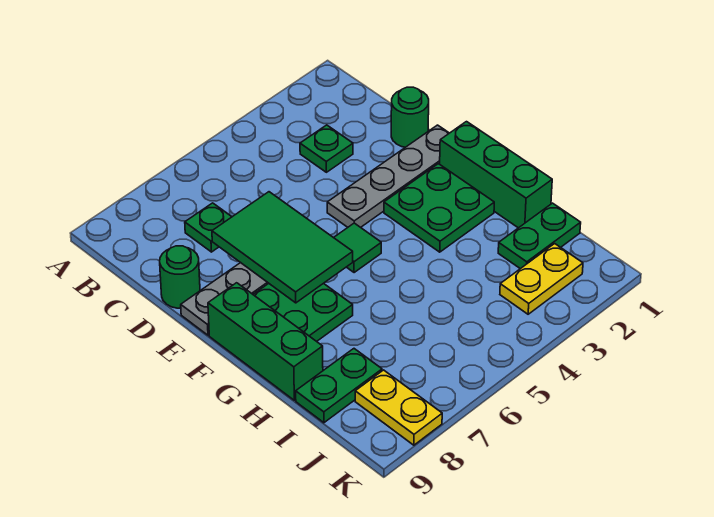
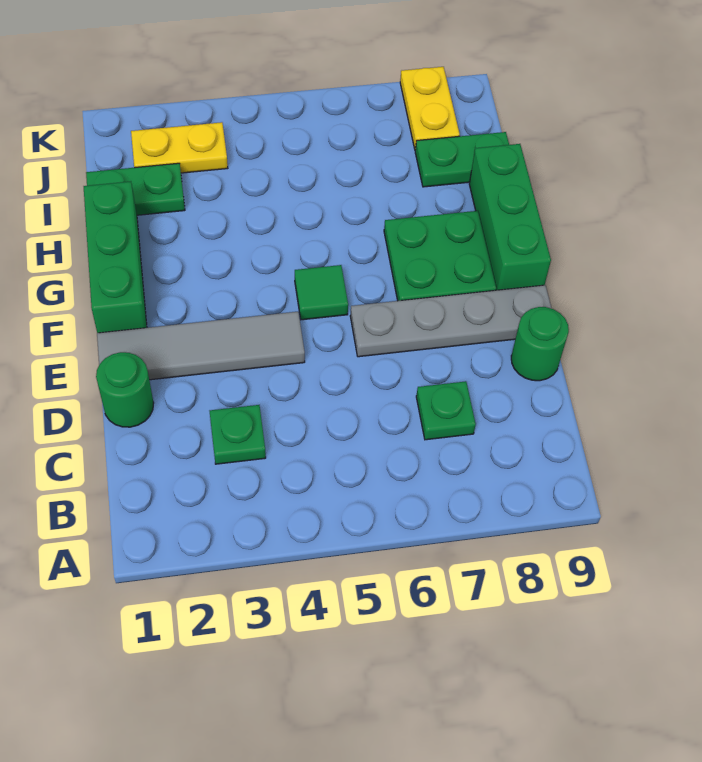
green 2x3 tile [212,192,353,303] -> none
grey 1x4 plate [327,125,449,227] -> grey 1x4 tile [97,312,305,380]
green 2x2 plate [384,164,494,252] -> none

